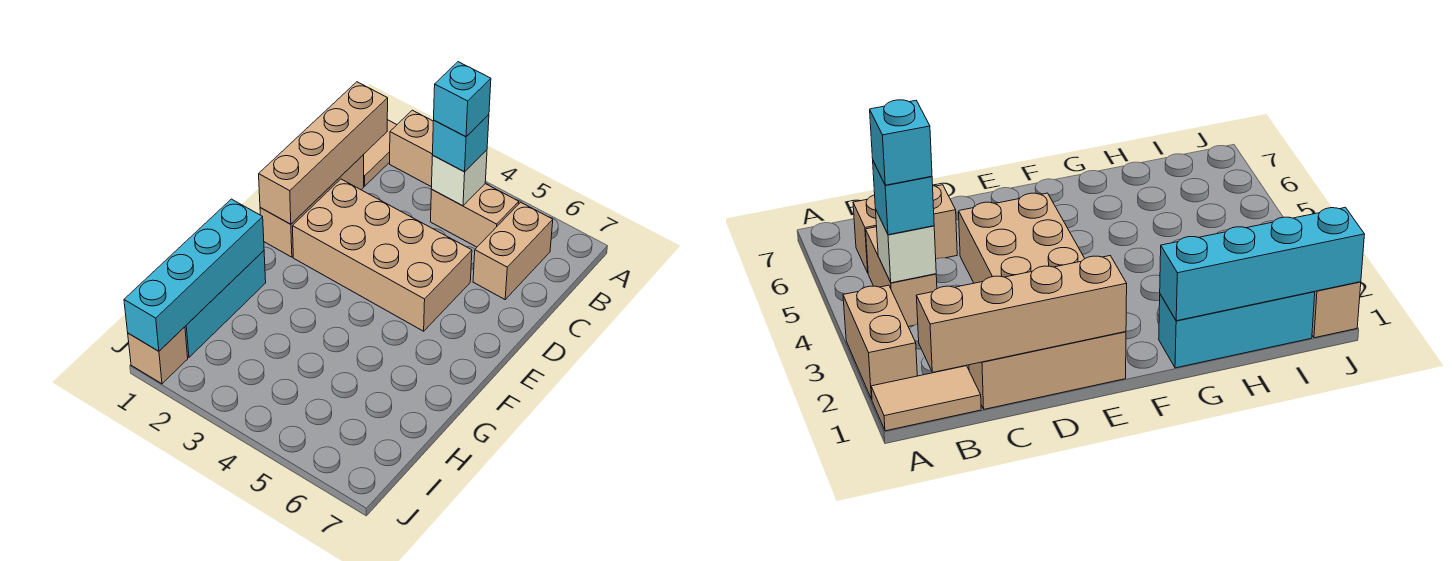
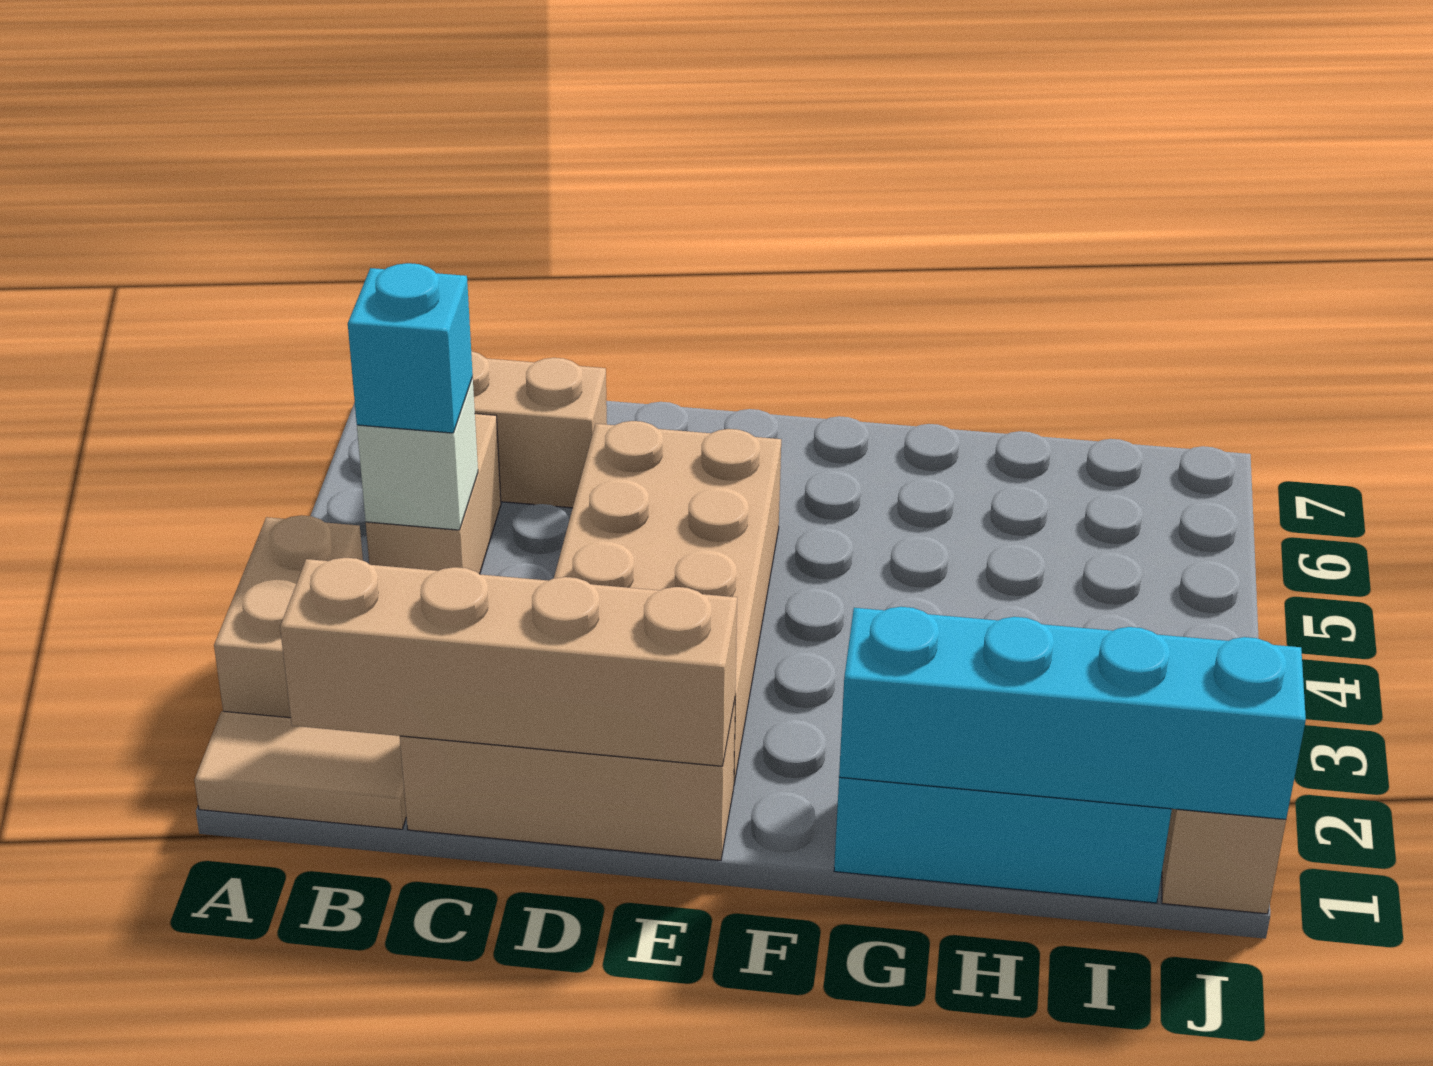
cyan 1x1 brick [434,62,491,136] -> none

